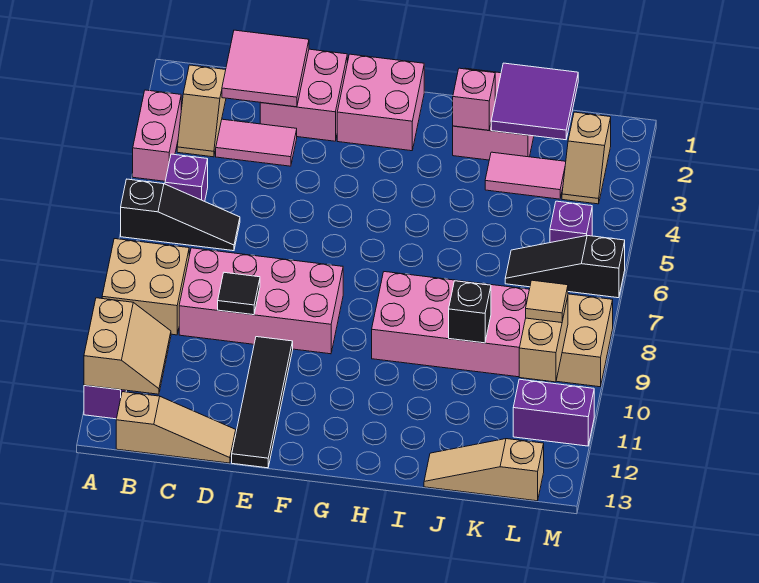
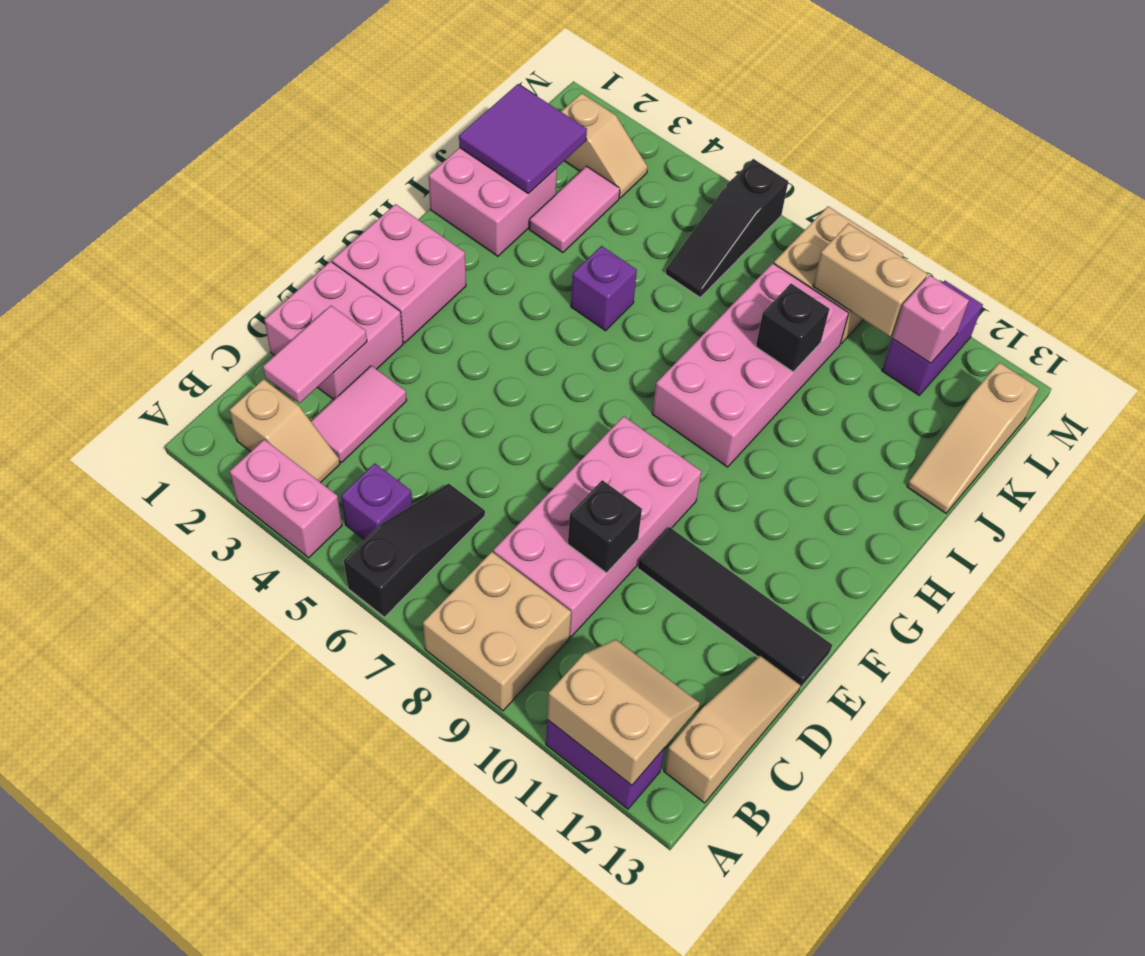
pink 2x2 tile [222,30,309,107] -> pink 1x2 tile [263,306,367,403]
black 1x1 tile [218,272,260,315] -> black 1x1 brick [568,480,642,573]
pink 1x1 brick [453,68,495,130] -> pink 1x1 brick moved to [892,275,969,363]
purple 1x1 brick [550,201,592,243] -> purple 1x1 brick moved to [571,246,637,331]
tan 1x1 tile [526,280,568,323] -> none

